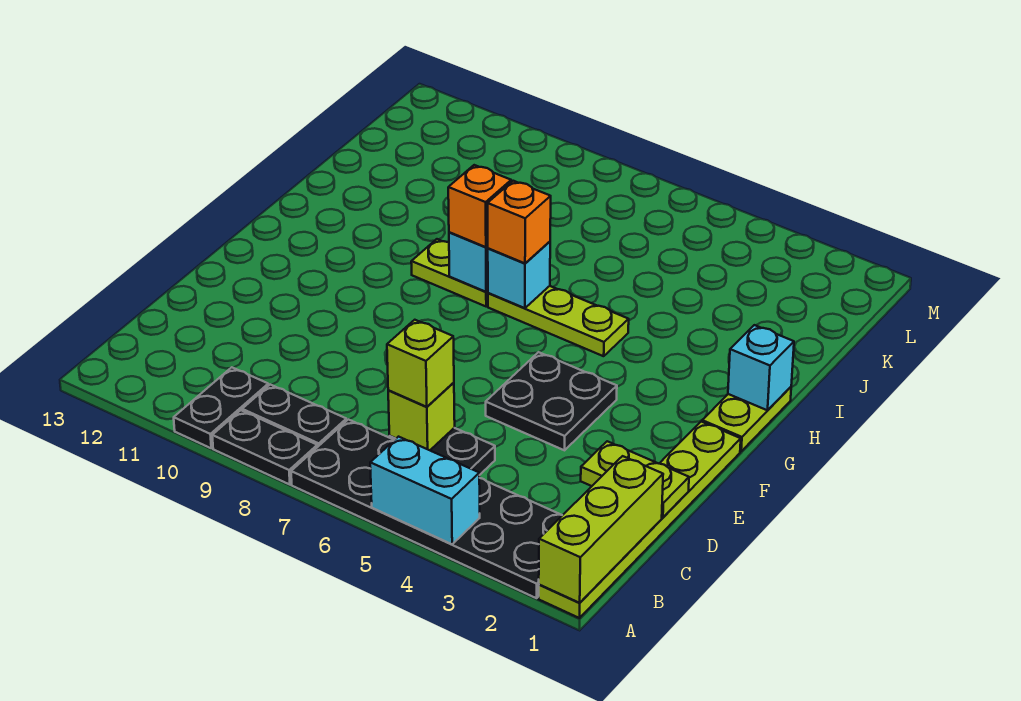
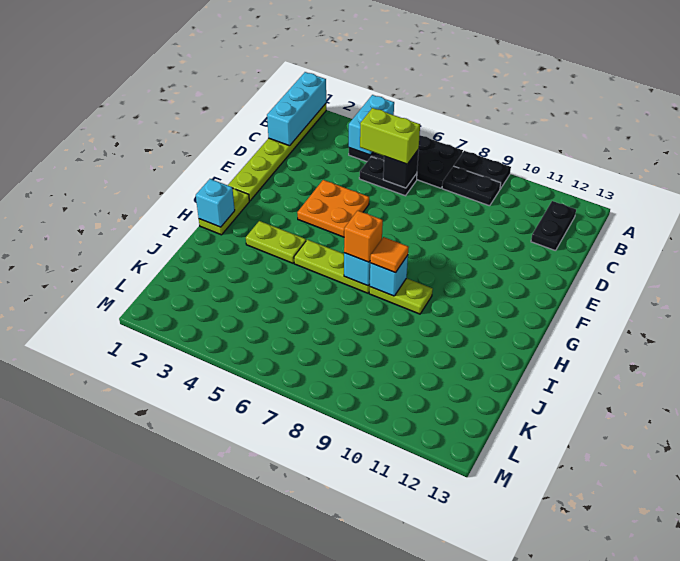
lime 1x3 brick [539,456,663,603] -> cyan 1x3 brick [267,72,326,146]
black 2x6 plate [291,420,562,598] -> black 2x4 plate [349,135,463,188]
cyan 1x2 brick [370,437,480,544] -> cyan 1x2 brick turned to [349,95,394,155]
black 1x2 plate [174,367,268,448] -> black 1x2 plate moved to [531,201,576,251]
lime 1x1 brick [388,383,455,450] -> black 1x1 brick [383,149,419,188]
lime 1x1 brick [387,320,454,407] -> lime 1x2 brick [360,108,420,164]
lime 1x2 plate [581,441,689,517] -> lime 1x2 plate moved to [246,221,306,263]
black 2x2 plate [486,352,617,450] -> orange 2x2 plate [297,180,369,237]
orange 1x1 brick [448,165,511,247] -> orange 1x1 tile [370,237,409,273]

